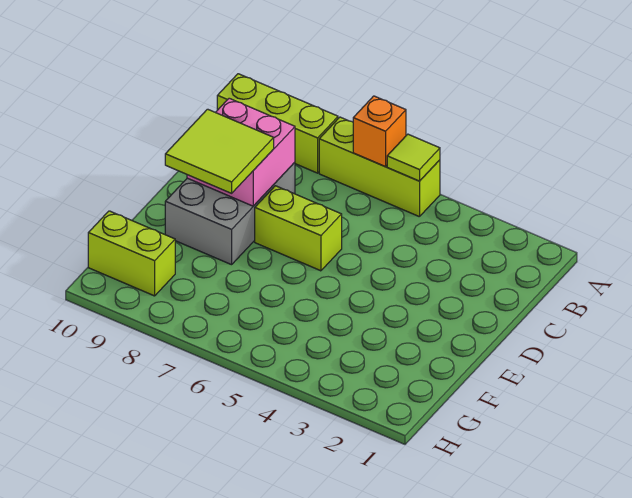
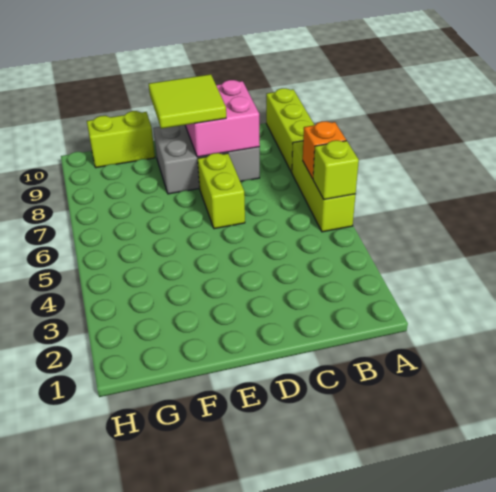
lime 1x1 tile [387,134,440,181] -> lime 1x1 brick [313,140,359,200]
lime 1x2 brick [88,211,175,296] -> lime 1x2 brick turned to [87,111,155,168]

